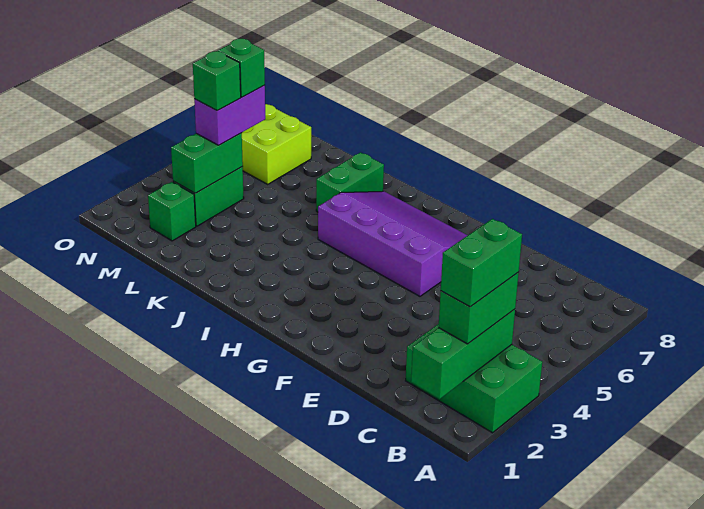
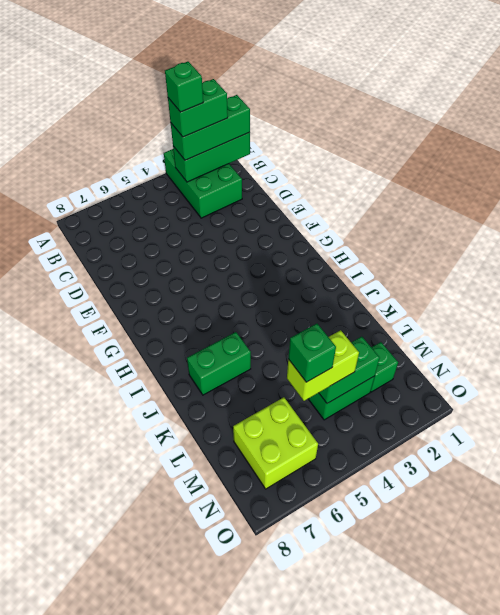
green 1x2 brick [438,272,519,344] -> green 1x3 brick [171,95,250,160]
purple 3x4 slope [318,191,468,296] -> none
purple 1x2 brick [194,85,265,145] -> lime 1x2 brick [287,330,359,401]
green 1x1 brick [193,51,241,110] -> green 1x1 brick moved to [165,62,203,112]

